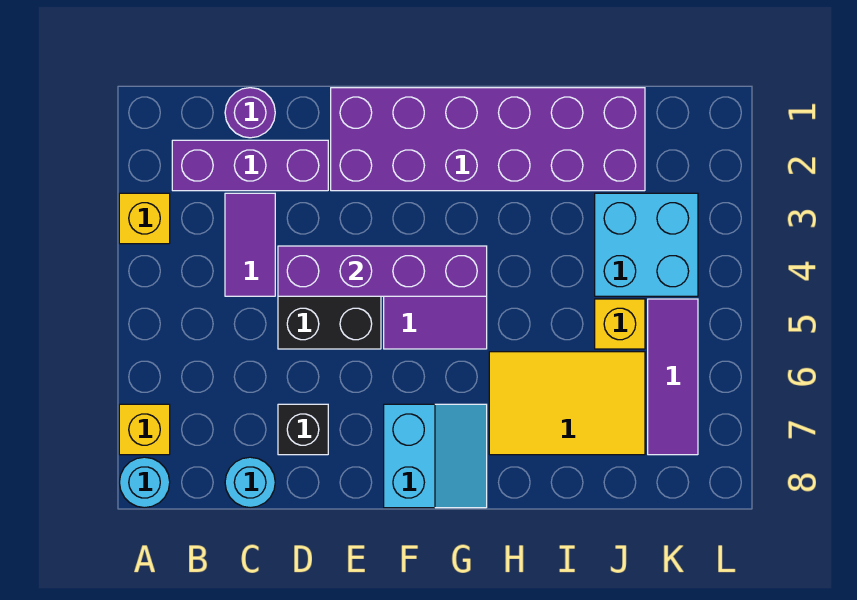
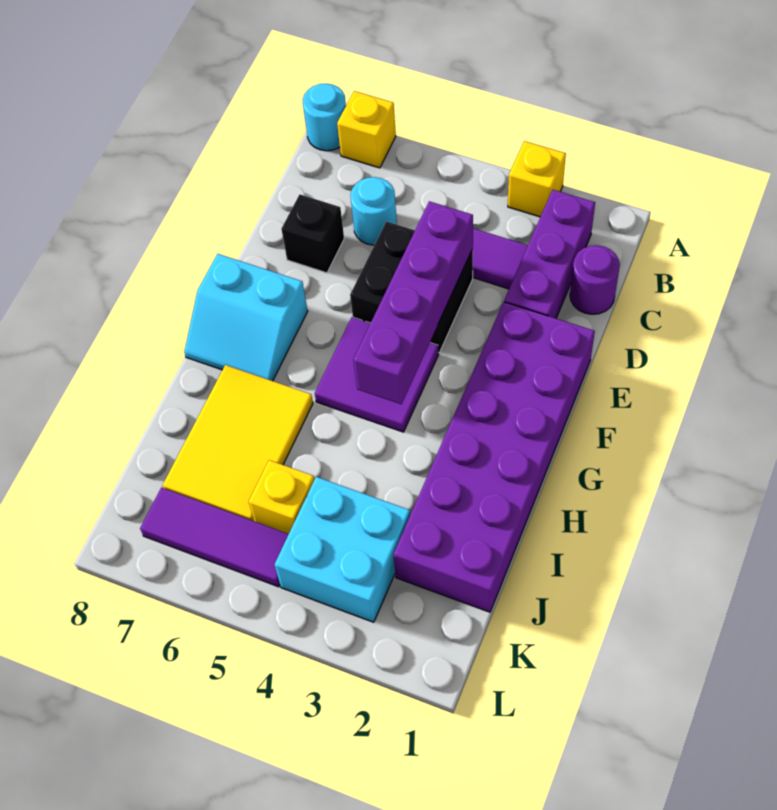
cyan 1x1 round brick [225,457,275,508] -> cyan 1x1 round brick moved to [350,177,397,245]

